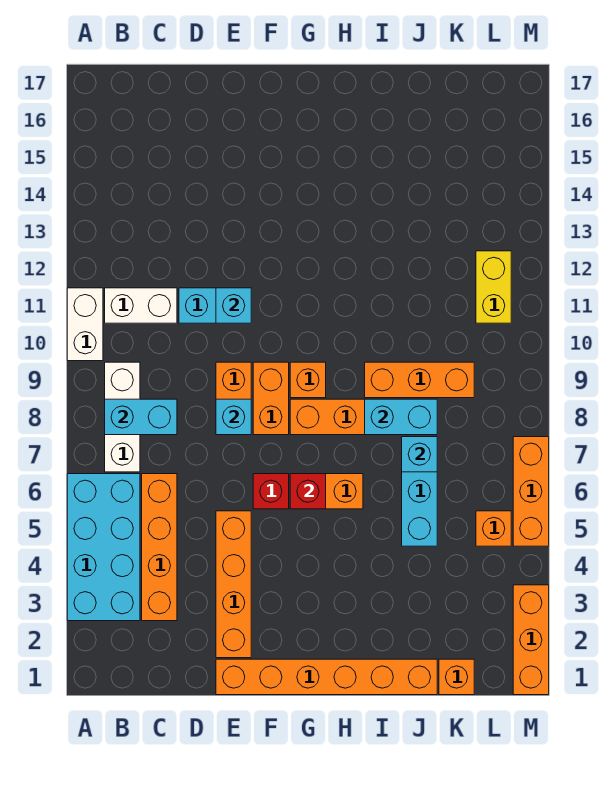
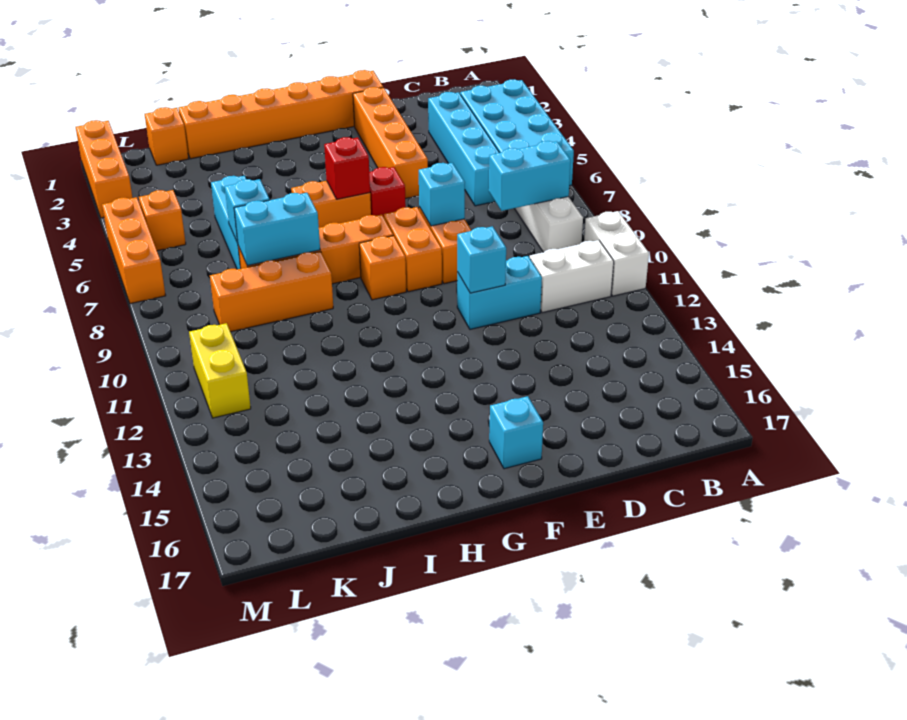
orange 1x4 brick [142,474,177,621] -> cyan 1x4 brick [428,92,499,206]
none -> cyan 1x1 brick [489,396,543,469]

